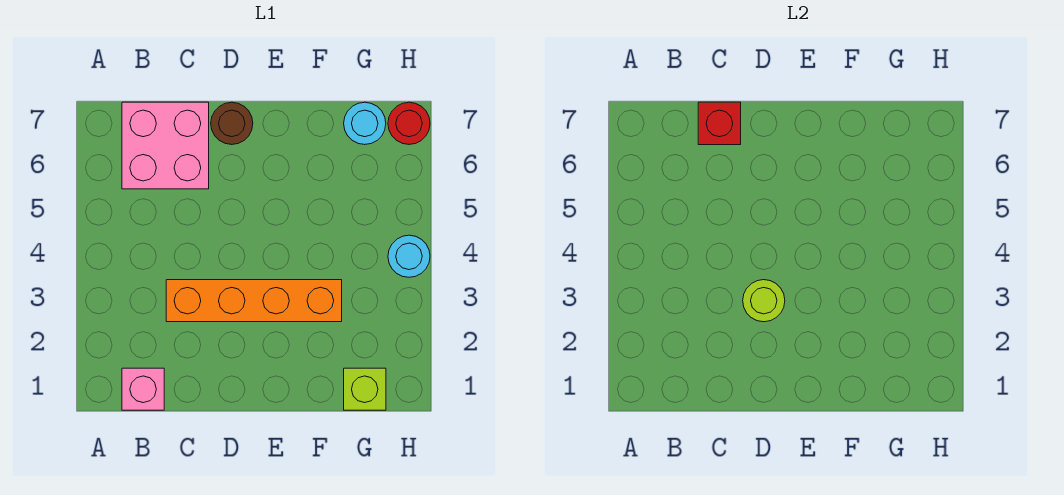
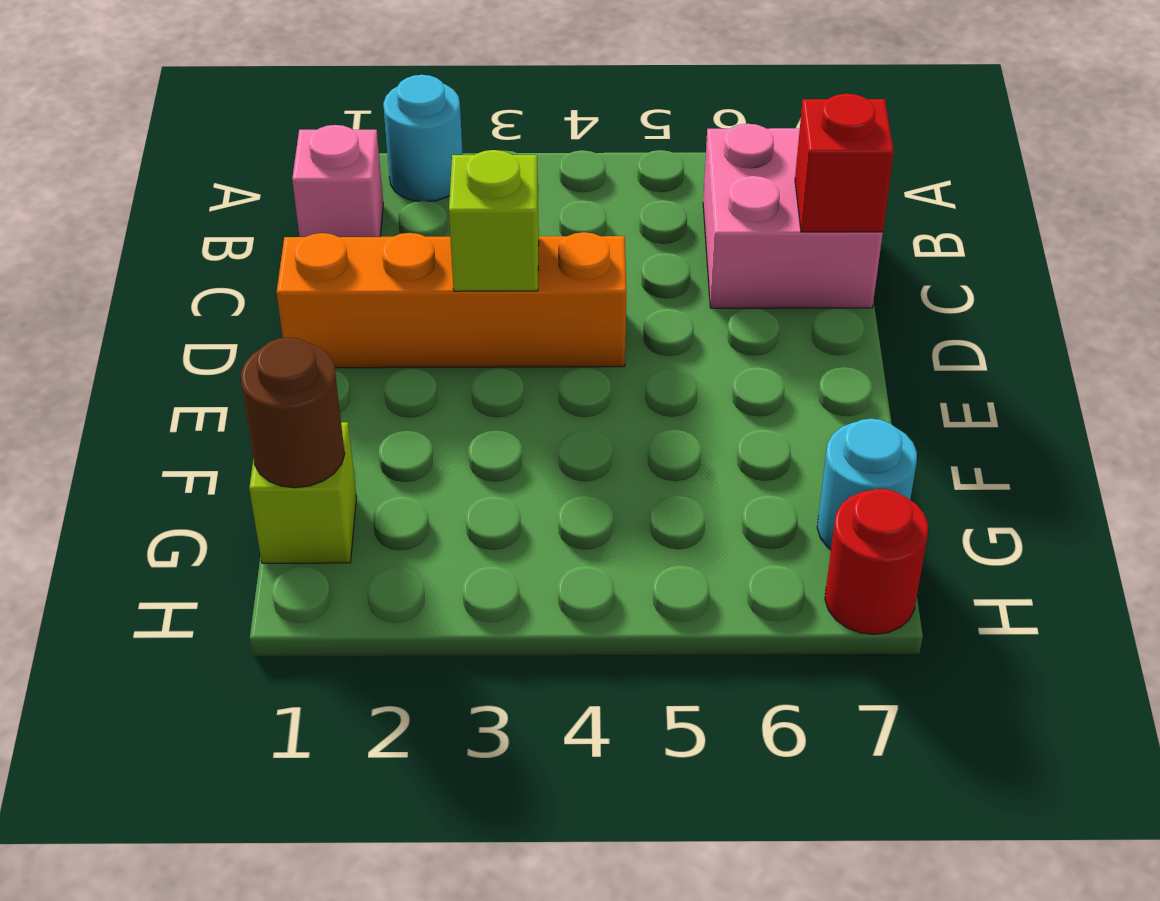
orange 1x4 brick [166,280,342,322] -> orange 1x4 brick turned to [277,232,626,368]
lime 1x1 round brick [743,280,785,322] -> lime 1x1 brick [449,150,539,291]
brown 1x1 round brick [211,102,253,145] -> brown 1x1 round brick moved to [241,337,345,488]
cyan 1x1 round brick [388,235,430,277] -> cyan 1x1 round brick moved to [383,75,463,202]

